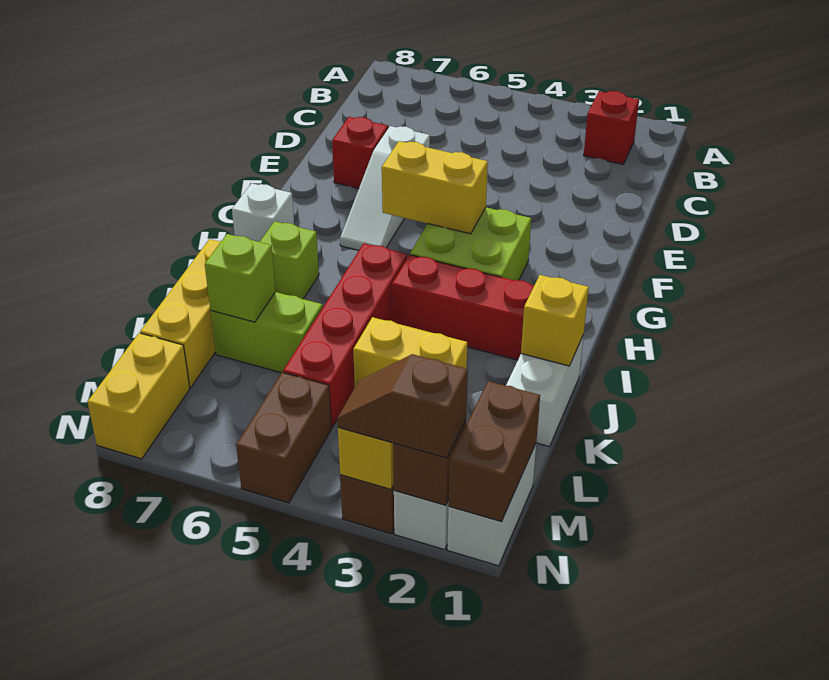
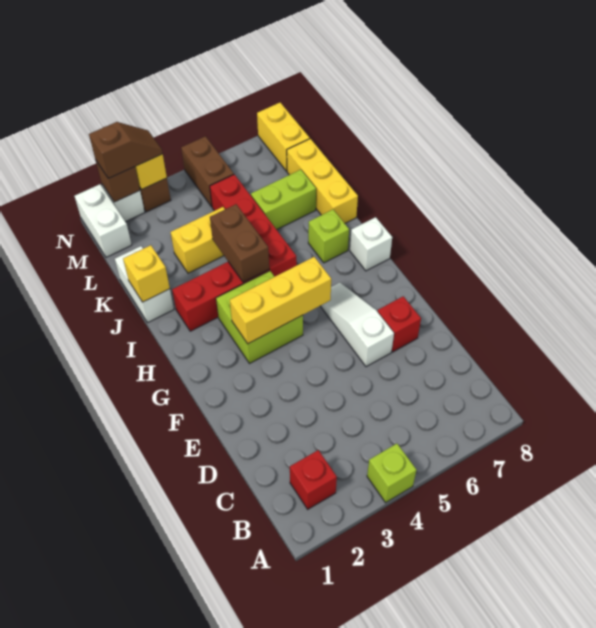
yellow 1x2 brick [382,141,488,234] -> yellow 1x3 brick [230,257,331,344]
lime 1x1 brick [205,234,276,322] -> lime 1x1 brick moved to [367,444,417,503]
brown 1x2 brick [448,381,540,522] -> brown 1x2 brick moved to [210,204,269,282]

